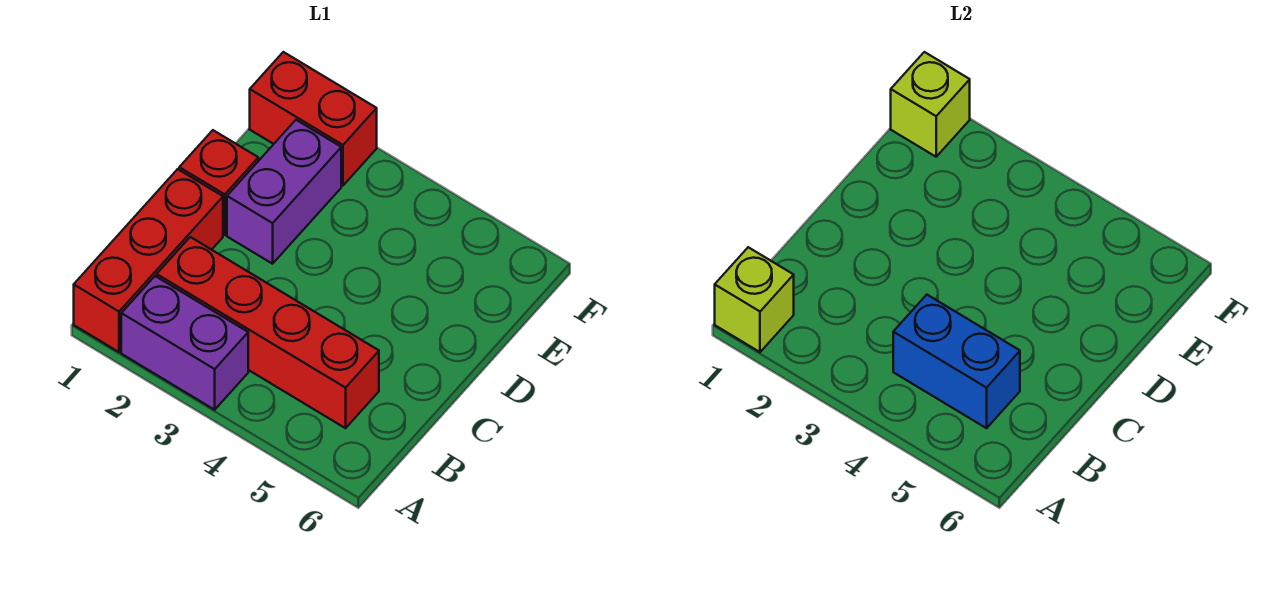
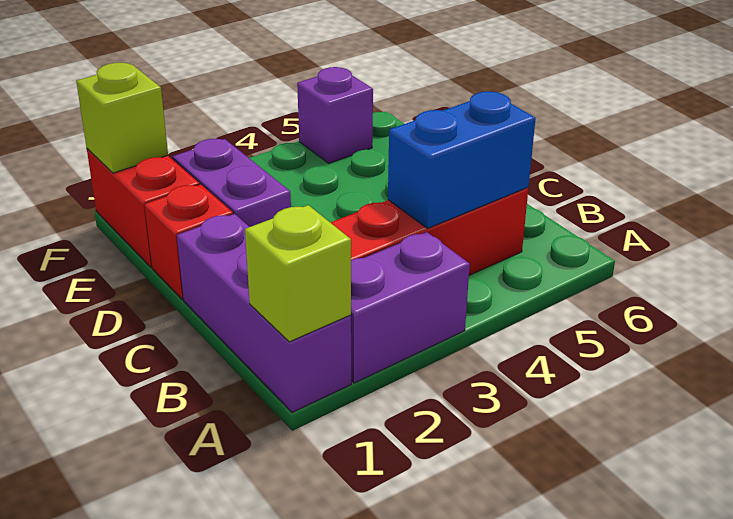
red 1x3 brick [74,169,223,352] -> purple 1x3 brick [177,214,351,412]
red 1x2 brick [250,52,377,185] -> red 1x2 brick turned to [87,149,200,267]
none -> purple 1x1 brick [297,67,373,163]

